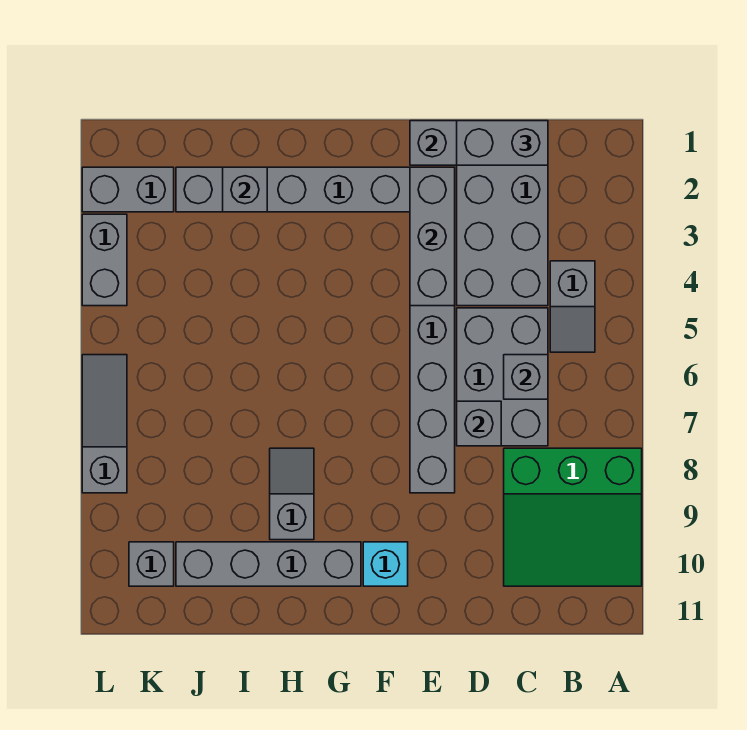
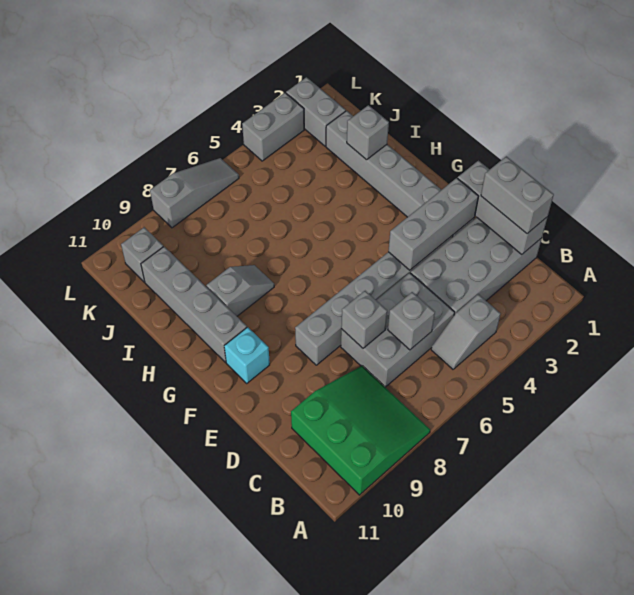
green 3x3 slope [504,448,642,586] -> green 3x3 slope turned to [291,366,430,495]

